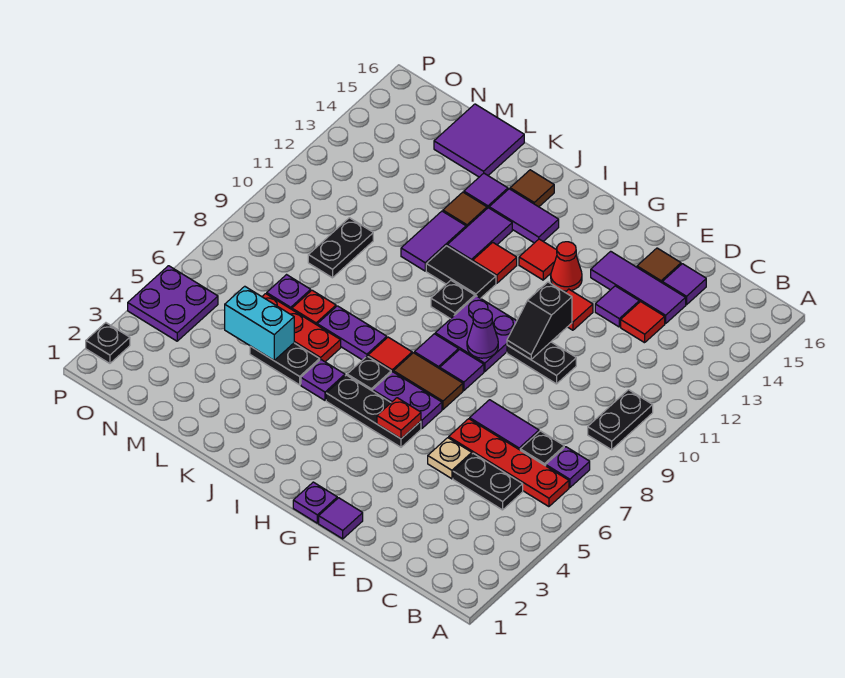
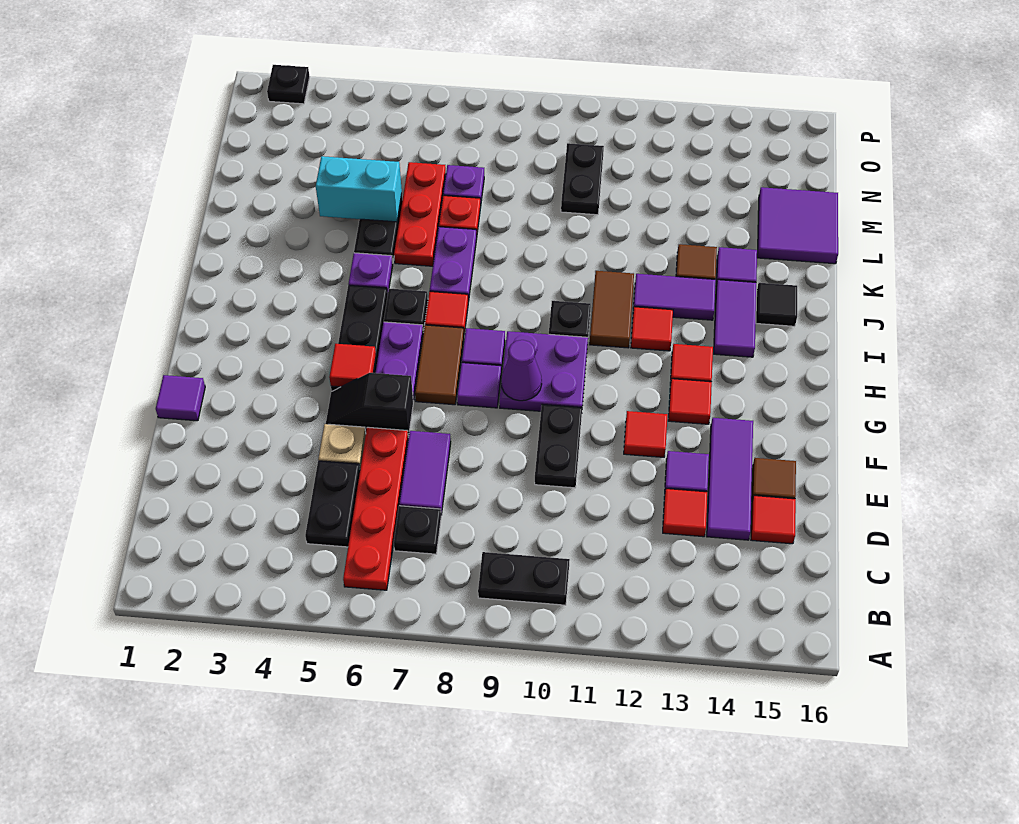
purple 1x1 plate [546,447,590,488] -> none
purple 1x1 tile [662,264,706,305] -> red 1x1 tile [751,496,796,544]
black 1x2 slope [507,282,572,359] -> black 1x2 slope moved to [326,373,413,437]
purple 1x1 plate [293,482,337,523] -> none
red 1x1 plate [377,398,421,439] -> red 1x1 tile [329,344,376,387]
red 1x1 cone [551,242,582,291] -> red 1x1 tile [668,379,712,424]
black 1x2 tile [426,246,496,298] -> brown 1x2 tile [590,271,634,348]
brown 1x1 tile [510,170,554,207] -> black 1x1 tile [756,283,797,326]
purple 1x2 tile [401,211,466,271] -> none
cyan 1x2 brick [225,286,294,360] -> cyan 1x2 brick turned to [316,156,402,222]
black 1x2 plate [308,218,373,278] -> black 1x2 plate turned to [561,143,604,215]
purple 2x2 plate [128,266,218,341] -> none

